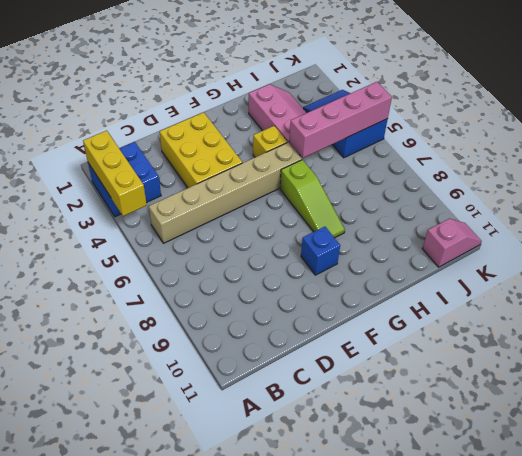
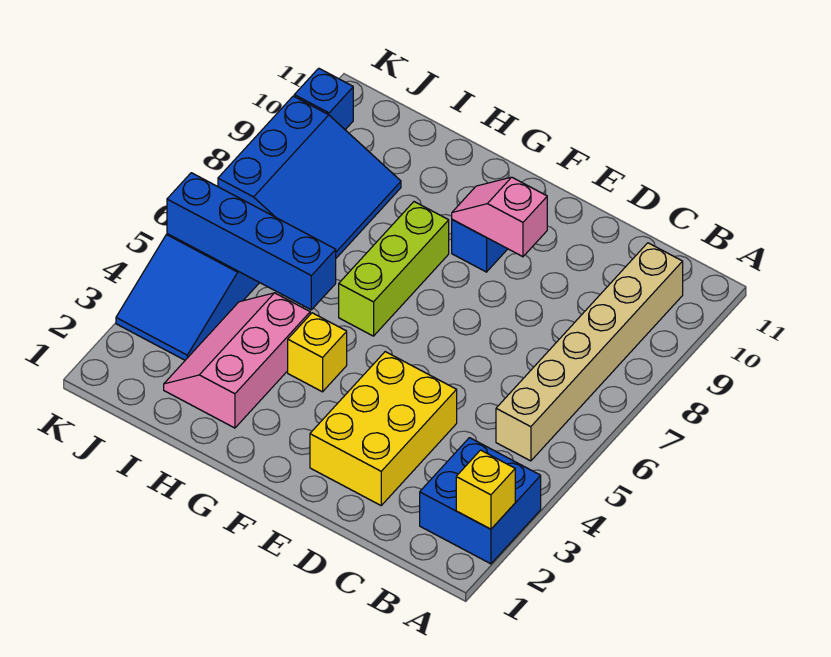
yellow 1x3 brick [83,131,147,216] -> yellow 1x1 brick [456,450,515,529]
tan 1x6 brick [149,142,302,243] -> tan 1x6 brick turned to [496,243,683,461]
lime 1x3 slope [280,160,345,238] -> lime 1x3 brick [339,202,449,336]
pink 1x4 brick [289,82,392,158] -> blue 1x4 brick [167,173,336,310]
none -> blue 3x3 slope [218,96,401,258]
pink 1x2 slope [422,219,482,267] -> pink 1x2 slope moved to [452,177,547,257]
none -> blue 1x1 brick [294,68,353,130]

